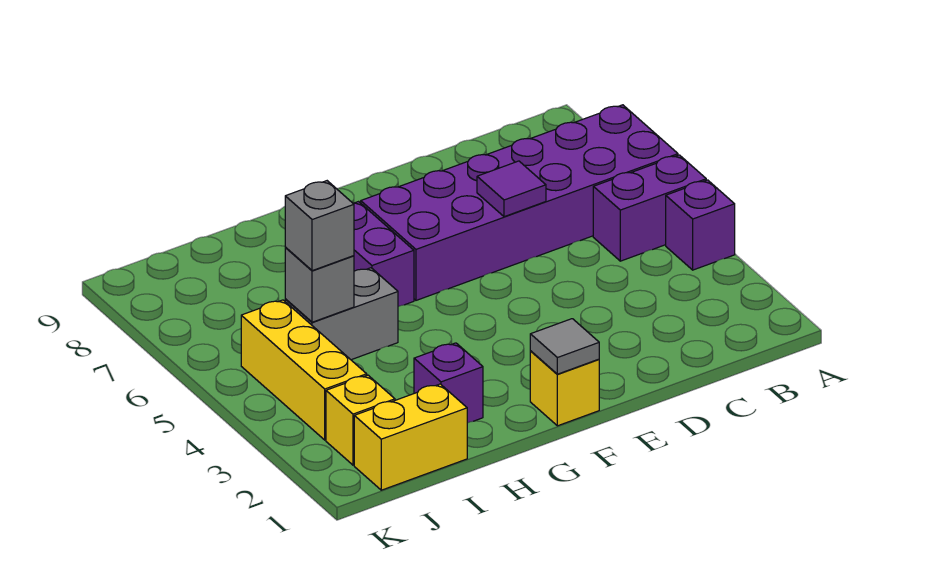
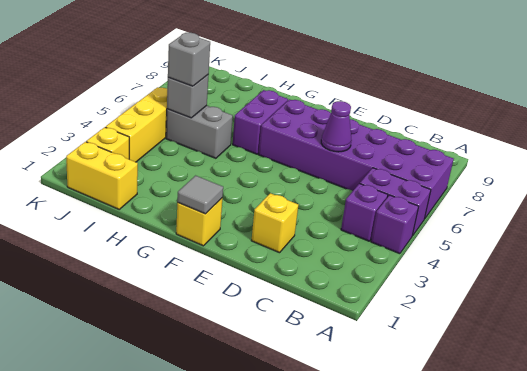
none -> yellow 1x1 brick [251,193,298,253]
purple 1x1 tile [477,161,546,217] -> purple 1x1 cone [321,101,352,152]
purple 1x1 brick [414,343,483,423] -> purple 1x1 brick moved to [341,184,388,241]

